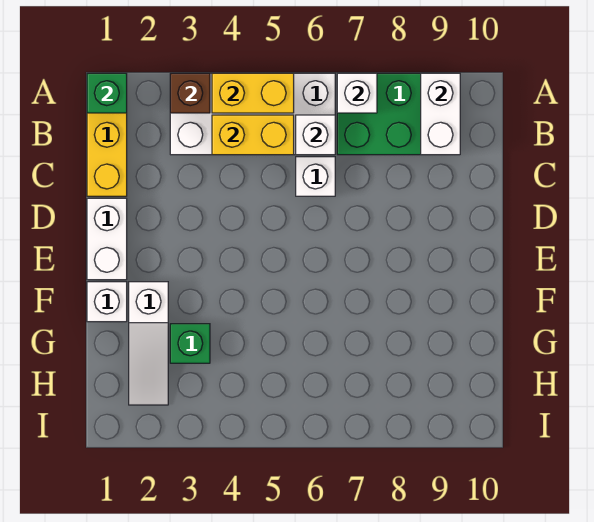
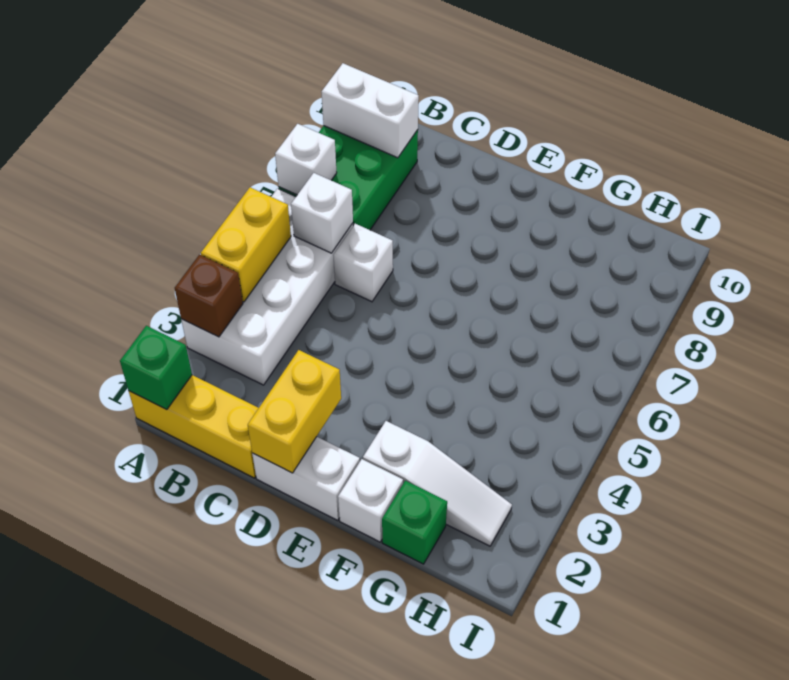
yellow 1x2 brick [212,115,294,155] -> yellow 1x2 brick moved to [248,350,341,473]
green 1x1 brick [170,324,210,363] -> green 1x1 brick moved to [382,481,447,564]

